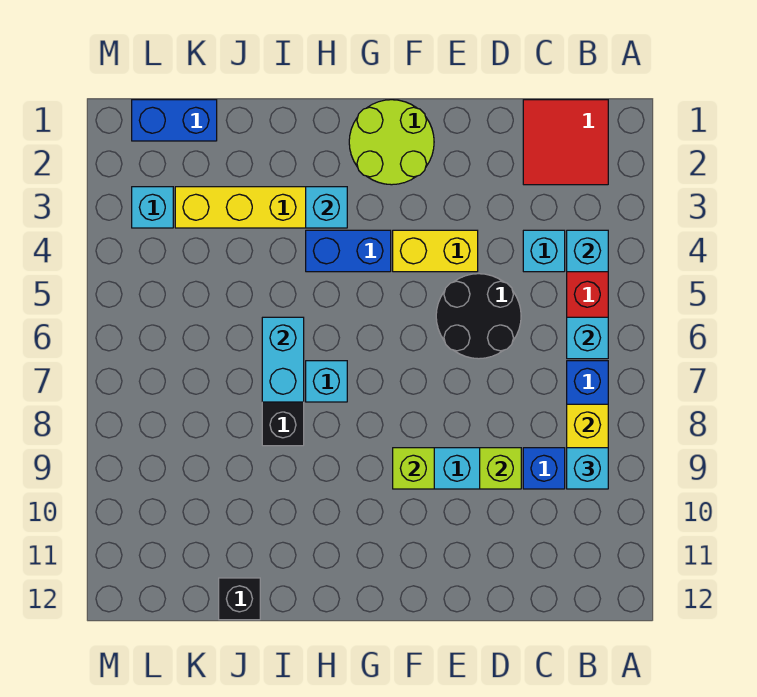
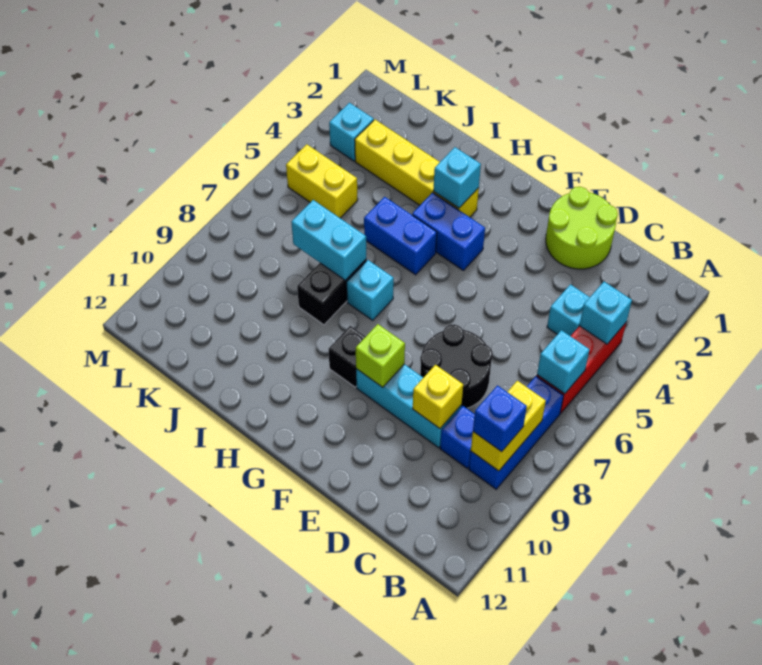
red 2x2 tile [523,100,608,185] -> none
cyan 1x1 brick [567,448,608,489] -> blue 1x1 brick [473,385,527,452]
black 2x2 round brick [436,274,521,359] -> black 2x2 round brick moved to [420,324,493,408]
lime 1x1 brick [480,448,521,489] -> yellow 1x1 brick [413,365,463,428]
yellow 1x2 brick [393,230,478,272] -> yellow 1x2 brick moved to [286,144,358,218]
lime 2x2 round brick [349,100,434,185] -> lime 2x2 round brick moved to [546,187,618,269]
cyan 1x2 brick [262,317,304,402] -> cyan 1x2 brick turned to [291,200,367,280]
black 1x1 brick [219,578,260,620] -> black 1x1 brick moved to [328,326,366,387]
blue 1x2 brick [132,100,217,141] -> blue 1x2 brick moved to [364,197,437,275]

